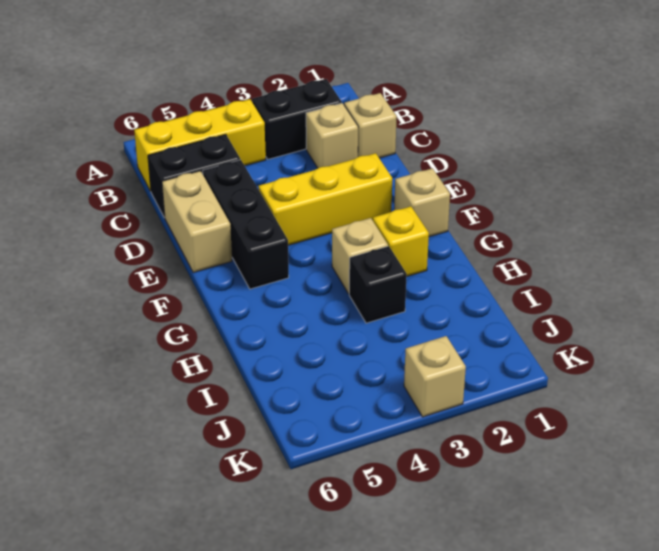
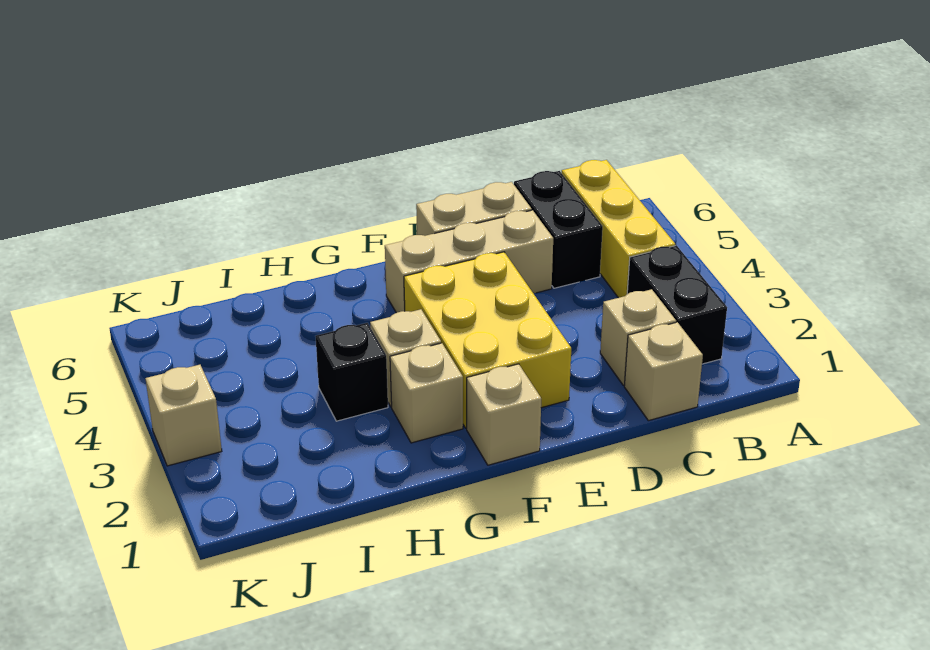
black 1x3 brick [203,160,289,289] -> tan 1x3 brick [385,210,553,313]
yellow 1x3 brick [258,153,392,245] -> yellow 2x3 brick [404,252,571,428]
yellow 1x1 brick [373,206,429,277] -> tan 1x1 brick [390,343,463,443]

